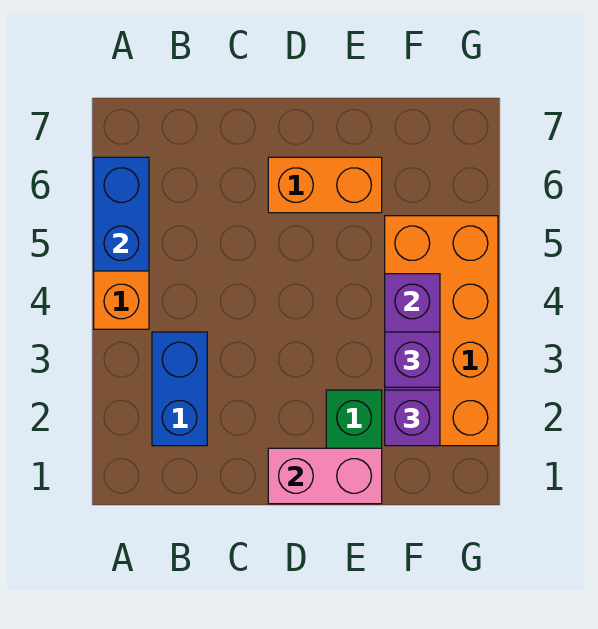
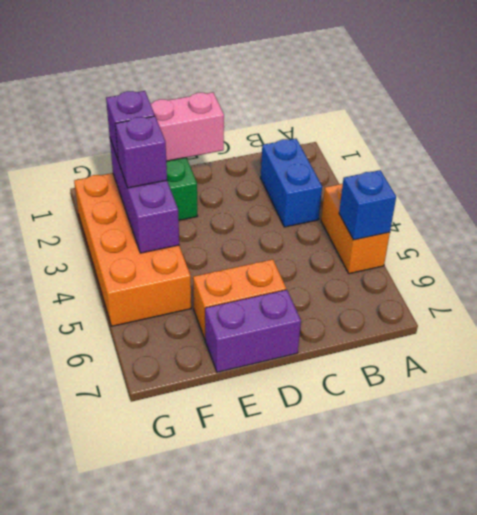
blue 1x2 brick [94,157,149,271] -> blue 1x1 brick [339,170,396,240]
none -> purple 1x2 brick [205,290,301,372]

